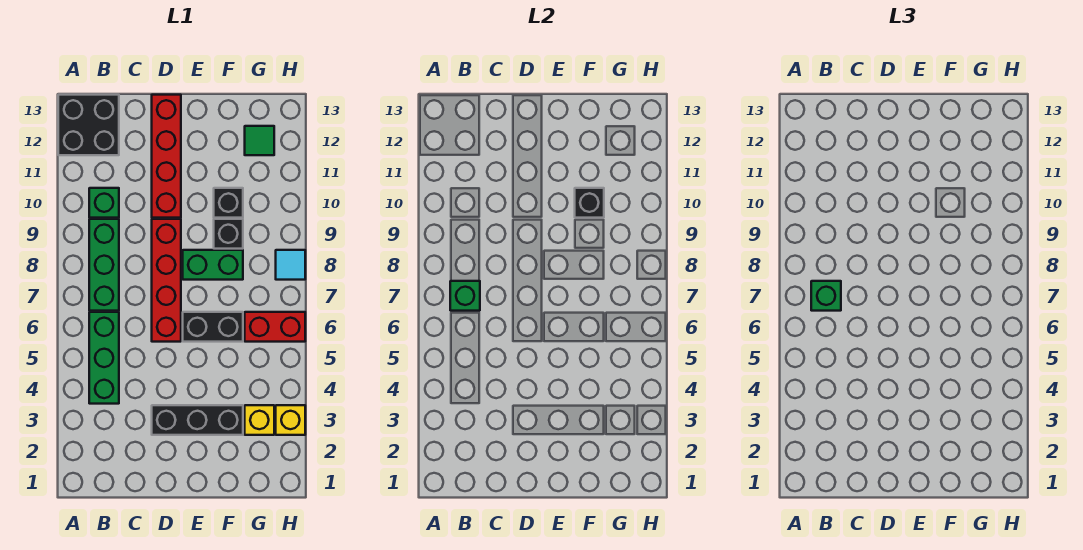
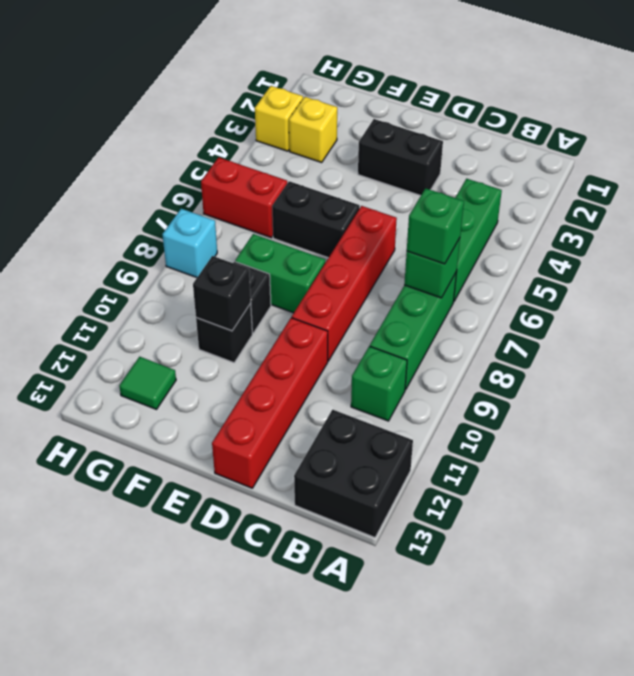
black 1x3 brick [152,405,243,435] -> black 1x2 brick [358,119,443,196]
cyan 1x1 tile [276,250,305,280] -> cyan 1x1 brick [162,209,217,278]

